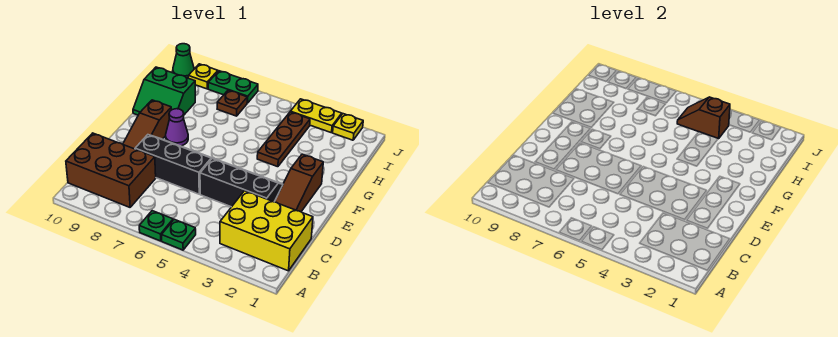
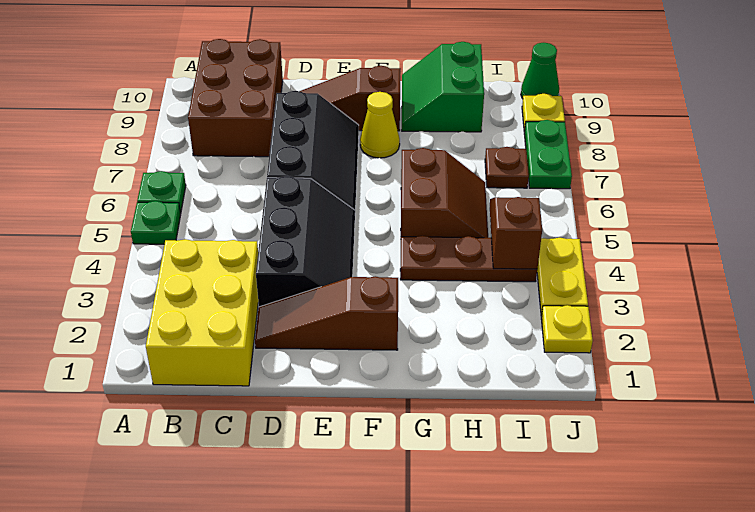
purple 1x1 cone [166,109,188,146] -> yellow 1x1 cone [360,92,400,158]
none -> brown 2x2 slope [401,148,488,238]

